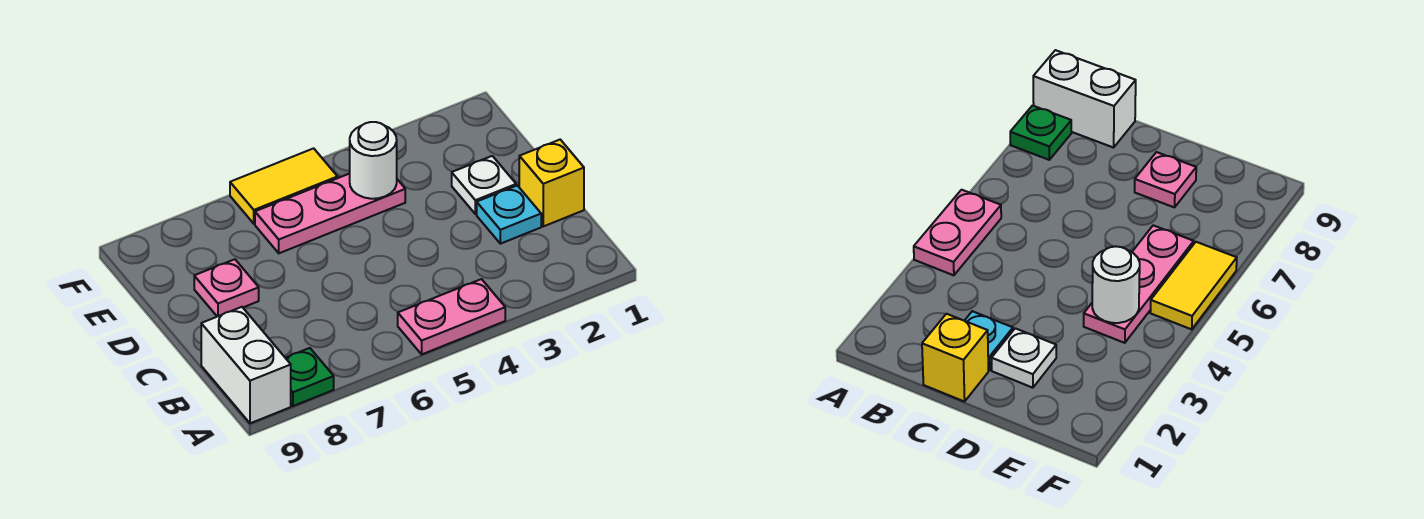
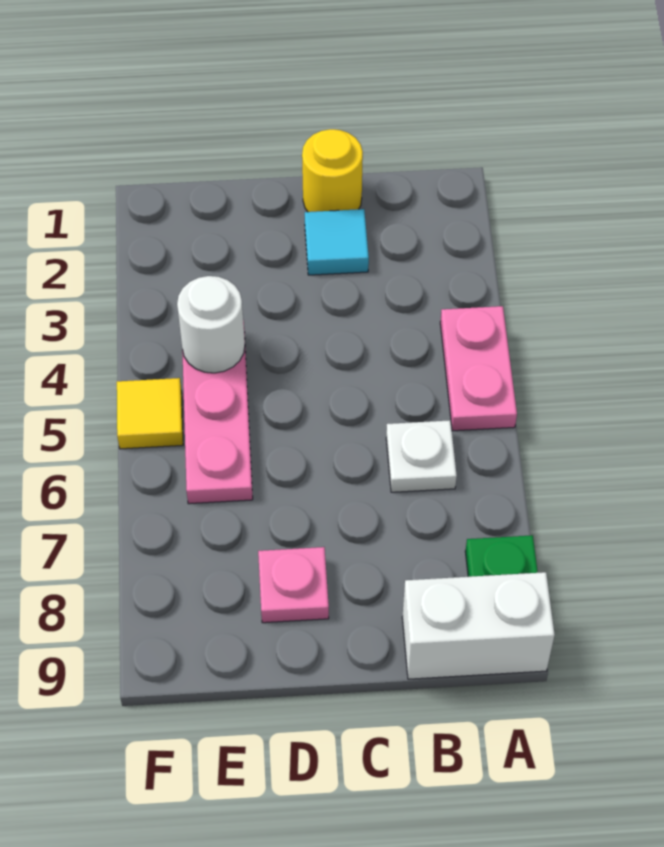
yellow 1x1 brick [519,140,584,226] -> yellow 1x1 round brick [302,129,363,212]
cyan 1x1 plate [477,186,541,244] -> cyan 1x1 tile [305,209,369,275]
white 1x1 plate [452,156,516,214] -> white 1x1 plate moved to [386,420,457,492]
yellow 1x2 tile [230,148,338,224] -> yellow 1x1 tile [117,378,183,449]

